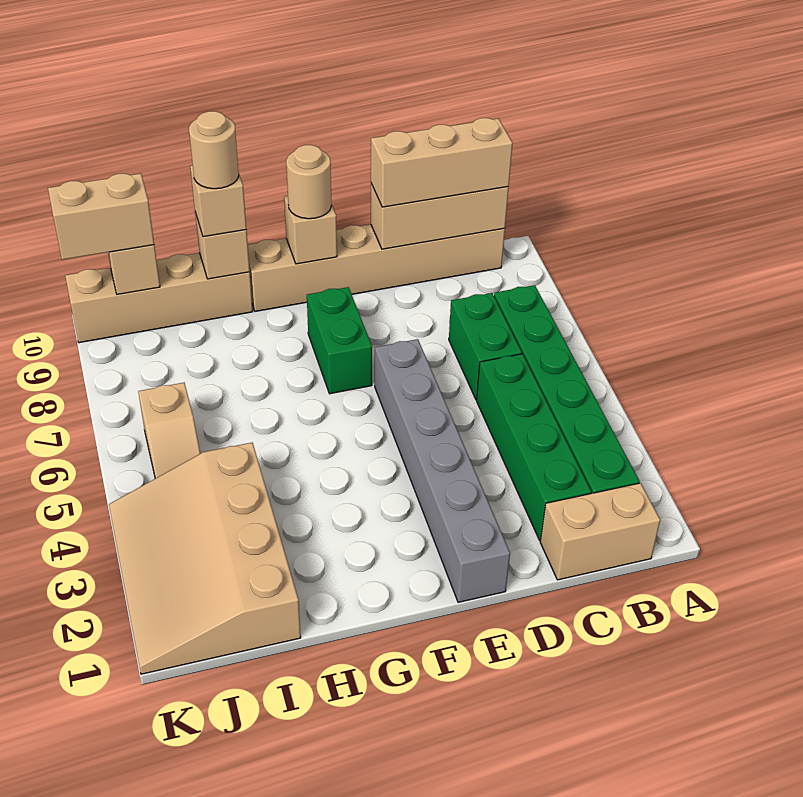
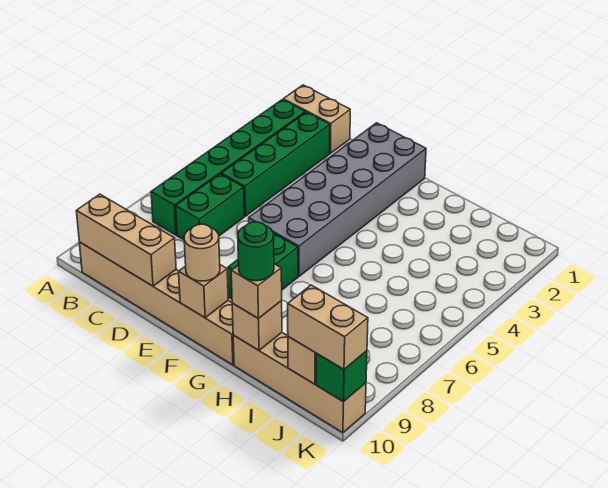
tan 1x3 brick [371,118,513,207] -> none
grey 1x6 brick [375,339,510,602] -> grey 2x6 brick [249,123,426,276]
tan 1x1 round brick [189,111,239,189] -> green 1x1 round brick [238,222,274,281]
tan 3x4 slope [109,443,301,674] -> none
tan 1x2 slope [138,383,200,478] -> none
none -> green 1x1 brick [316,351,367,401]

